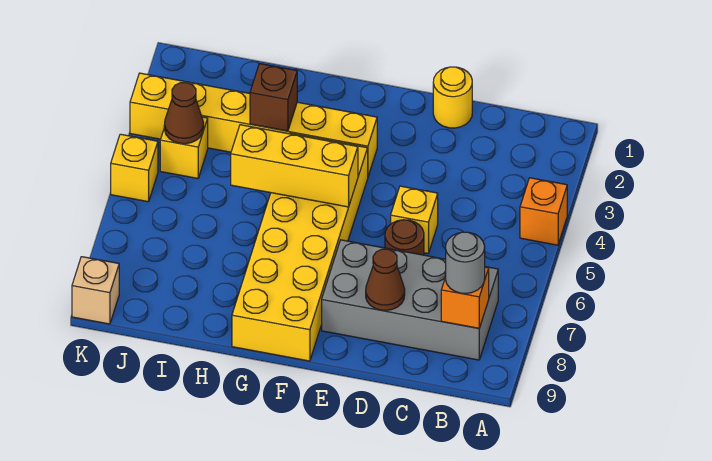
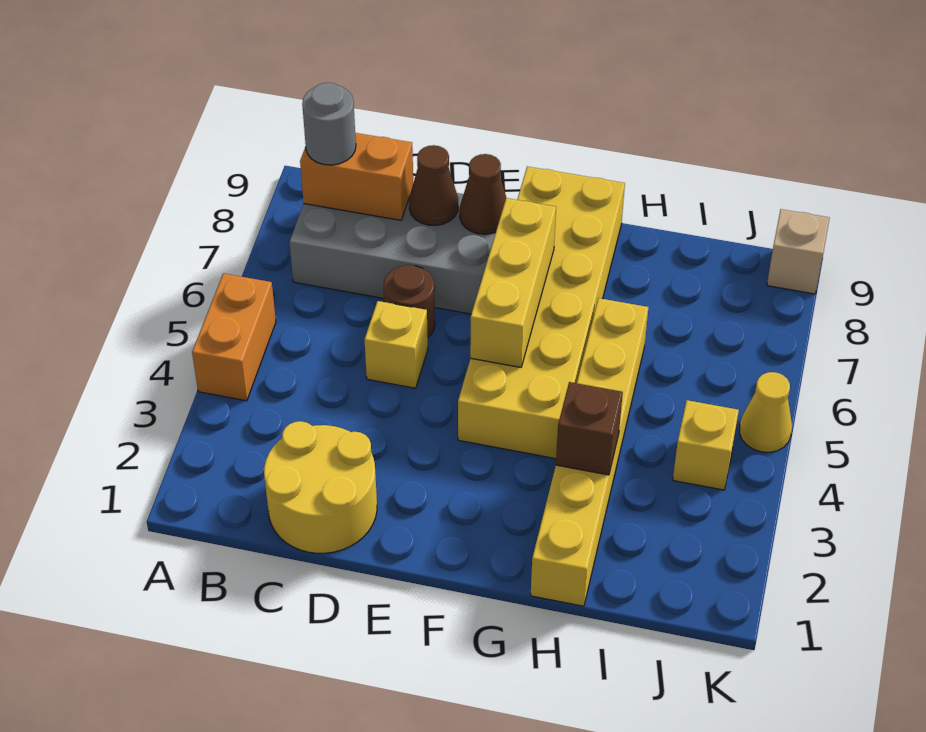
orange 1x1 brick [520,178,567,245] -> orange 1x2 brick [192,273,276,401]
orange 1x1 brick [441,267,489,328] -> orange 1x2 brick [300,133,413,220]
yellow 1x1 round brick [433,67,472,128] -> yellow 2x2 round brick [264,421,377,553]
yellow 1x6 brick [130,73,377,176] -> yellow 1x6 brick turned to [531,298,648,606]
yellow 1x3 brick [231,125,358,207] -> yellow 1x3 brick turned to [470,198,556,367]
brown 1x1 cone [164,83,204,144] -> brown 1x1 cone moved to [460,154,506,234]
yellow 1x1 brick [111,134,158,202] -> yellow 1x1 cone [740,372,792,452]

